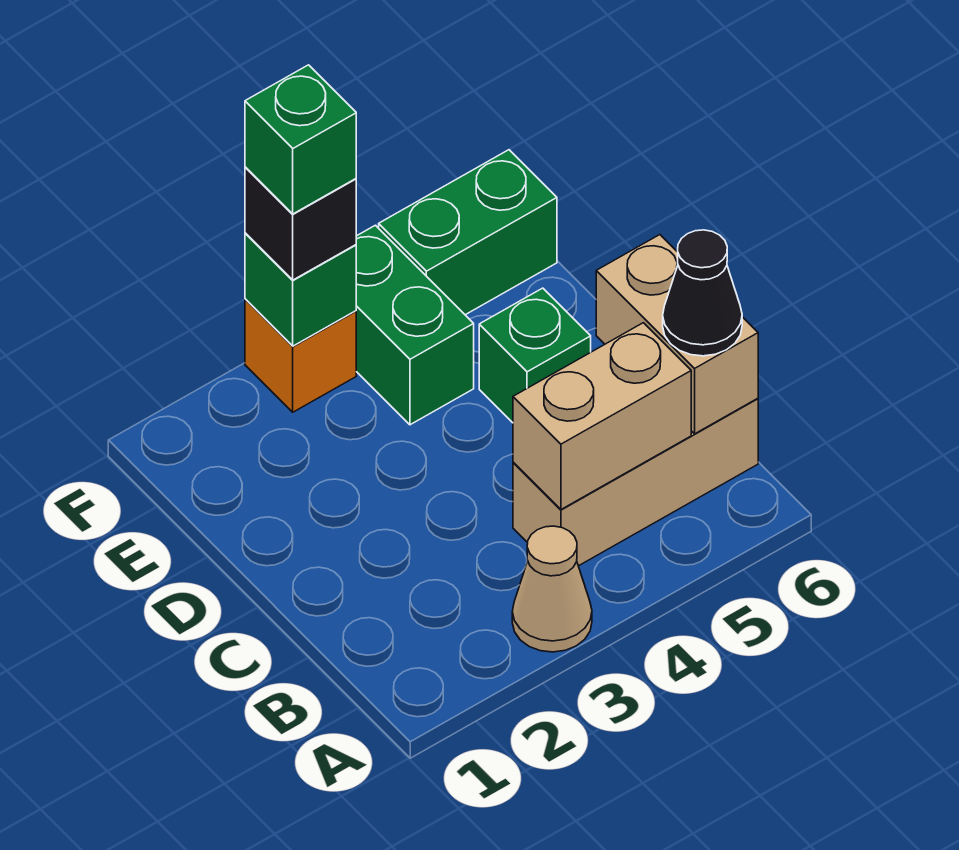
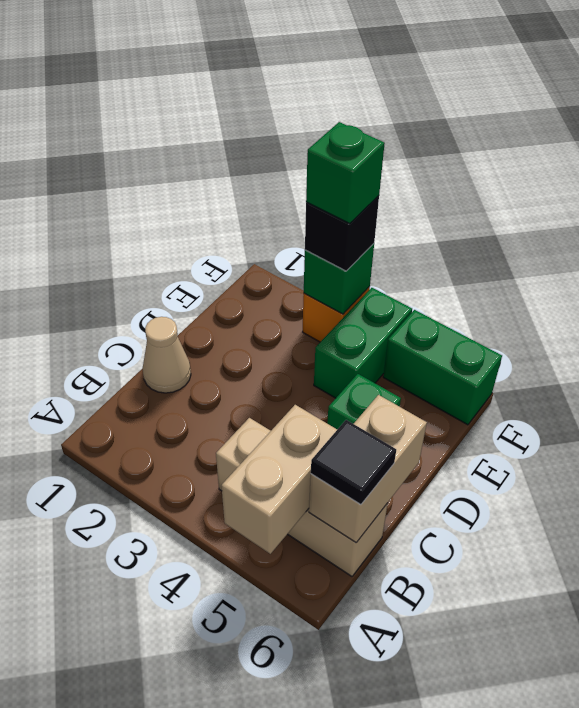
tan 1x1 cone [512,526,592,652] -> tan 1x1 cone moved to [143,317,191,393]
tan 1x2 brick [513,323,691,509] -> tan 1x2 brick turned to [221,405,337,554]
black 1x1 cone [663,230,742,356] -> black 1x1 tile [311,420,396,504]

